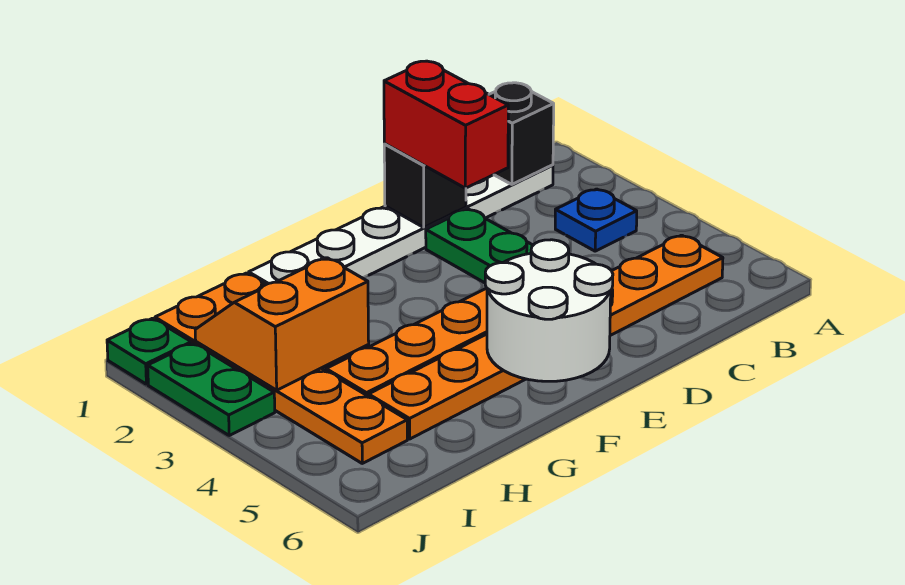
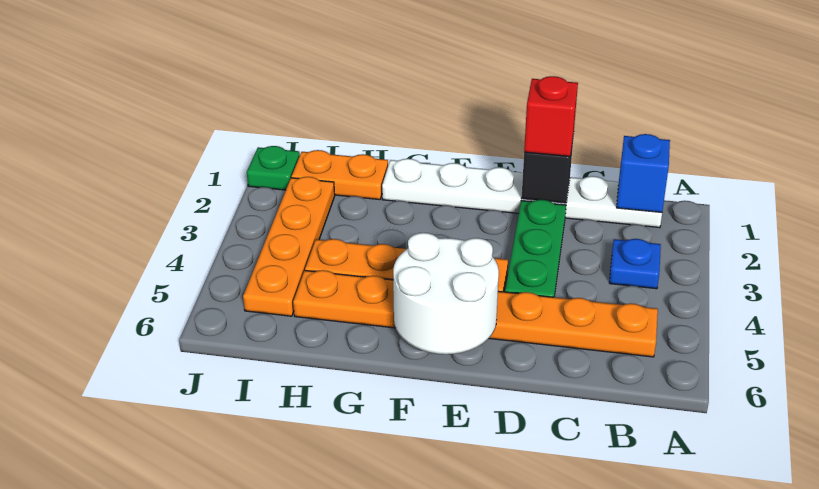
black 1x1 brick [489,83,554,184] -> blue 1x1 brick [617,134,670,212]
red 1x2 brick [384,61,508,188] -> red 1x1 brick [524,76,578,156]
orange 2x2 slope [195,258,369,390] -> none
green 1x2 plate [148,343,275,435] -> none

